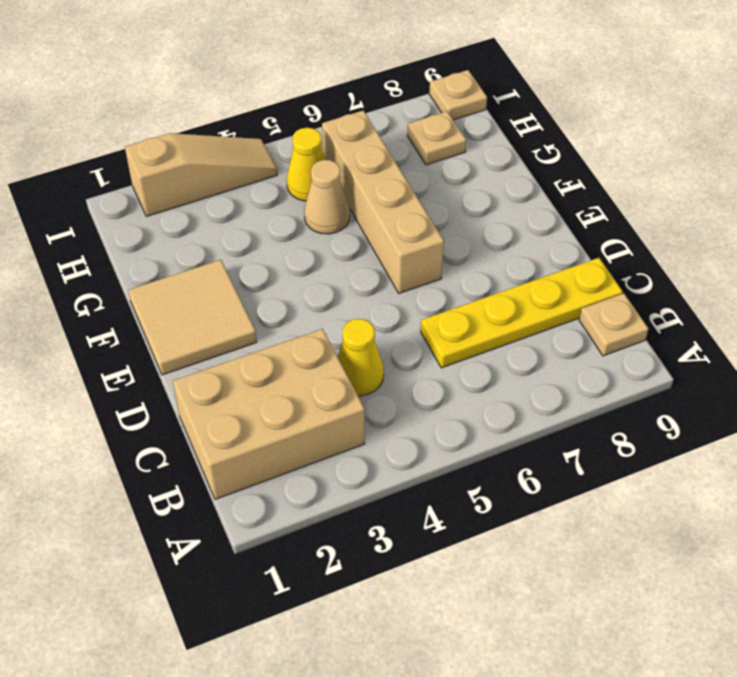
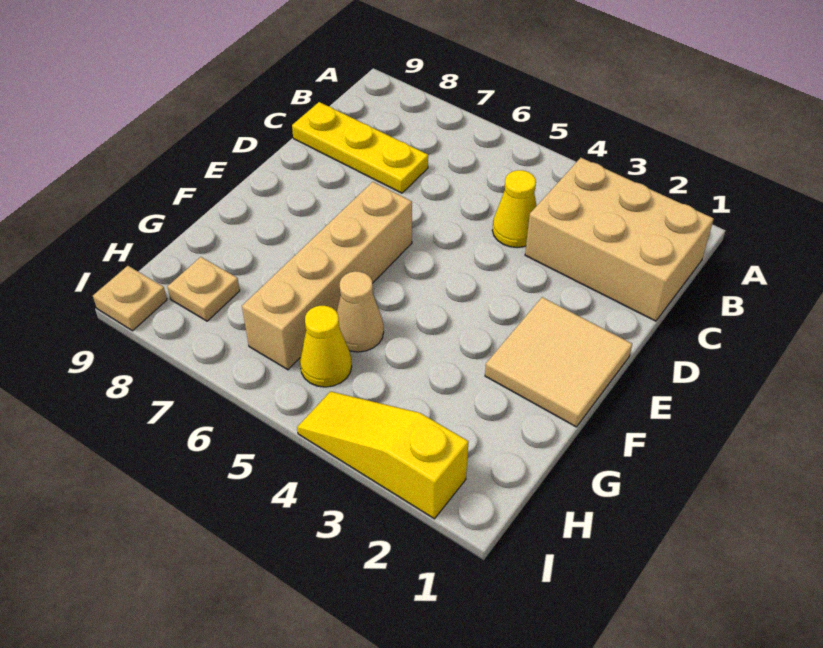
tan 1x1 plate [579,293,648,356] -> none
yellow 1x4 plate [421,258,623,368] -> yellow 1x3 plate [292,102,428,193]
tan 1x3 slope [125,133,277,216] -> yellow 1x3 slope [297,391,468,519]

